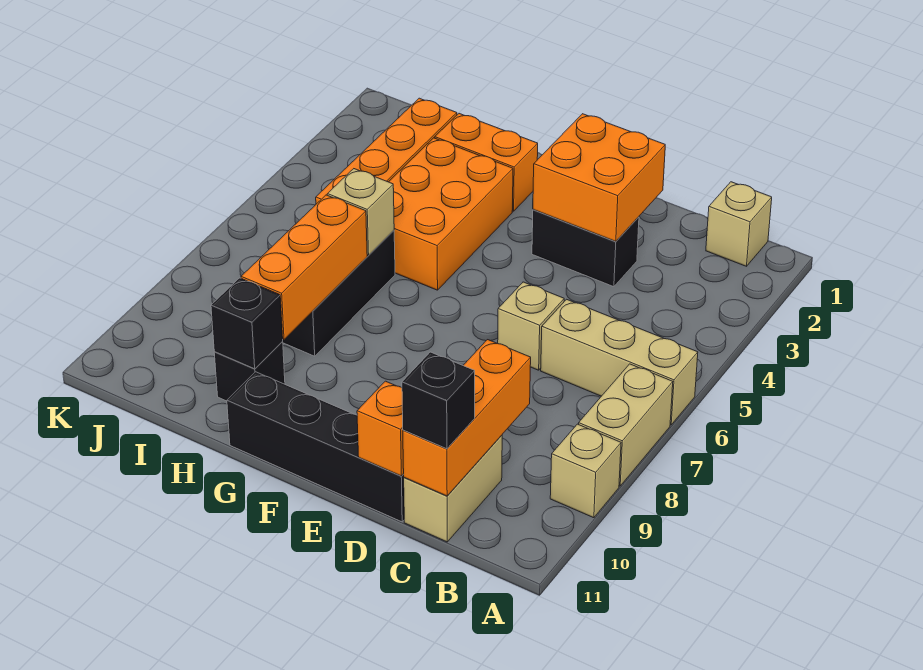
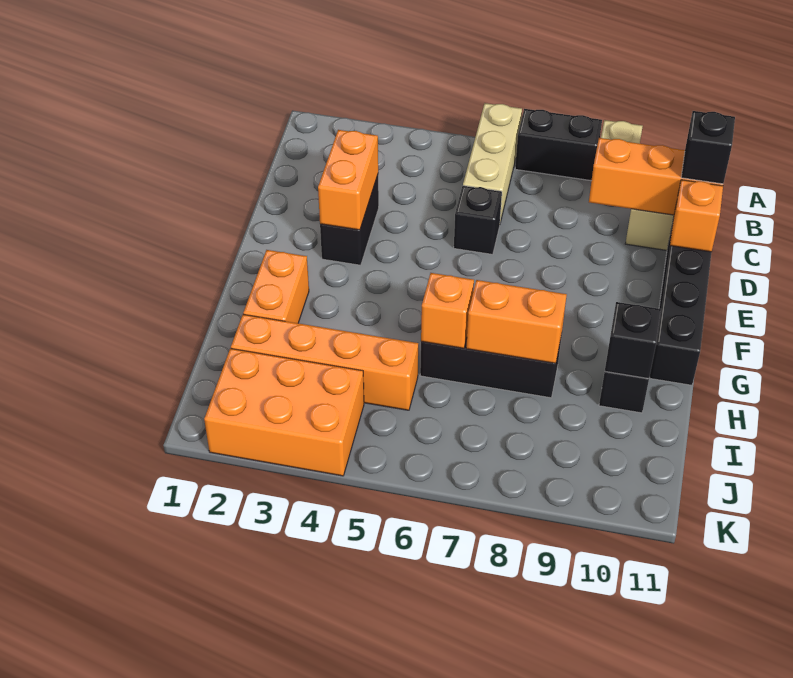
tan 1x2 brick [579,364,673,486] -> black 1x2 brick [515,109,602,181]
tan 1x1 brick [706,182,772,266] -> none
orange 2x2 brick [533,114,665,242] -> orange 1x2 brick [318,130,378,230]
tan 1x1 brick [498,282,564,370] -> black 1x1 brick [454,186,502,254]
orange 2x3 brick [389,138,513,290] -> orange 2x3 brick moved to [204,348,364,476]
tan 1x1 brick [327,169,394,255] -> orange 1x1 brick [421,273,474,348]
orange 1x3 brick [241,195,367,339] -> orange 1x2 brick [466,280,567,363]

